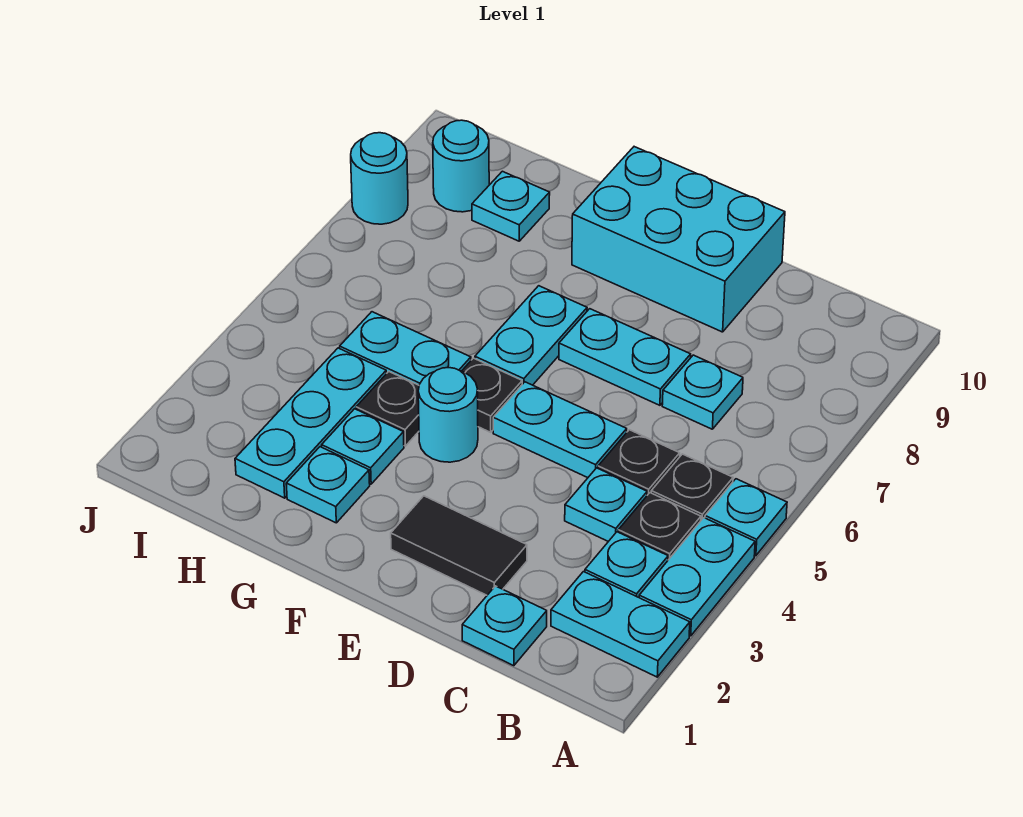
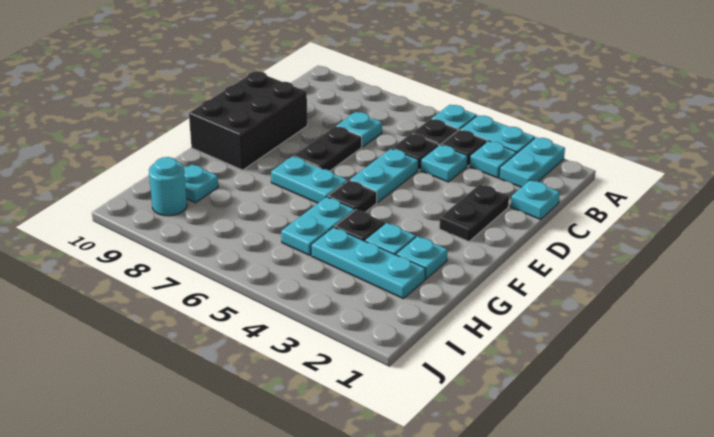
black 1x2 tile [391,496,527,595] -> black 1x2 plate [439,184,509,242]
cyan 1x2 plate [559,309,691,405] -> black 1x2 plate [293,126,362,171]
cyan 2x3 brick [572,147,785,332] -> black 2x3 brick [189,71,307,170]
cyan 1x1 round brick [418,368,478,462] -> none
cyan 1x1 round brick [351,133,408,224] -> none

